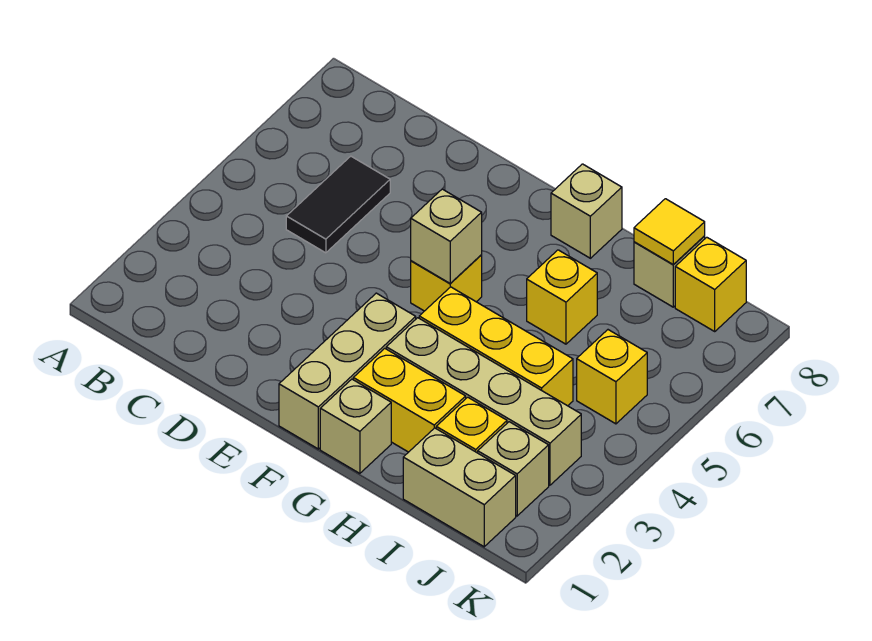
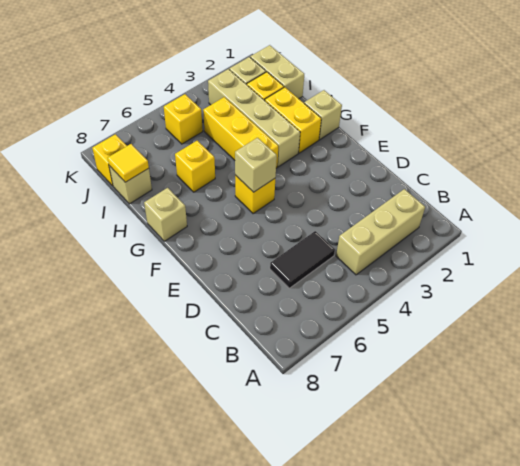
tan 1x3 brick [279,293,416,449] -> tan 1x3 brick moved to [336,189,425,275]

